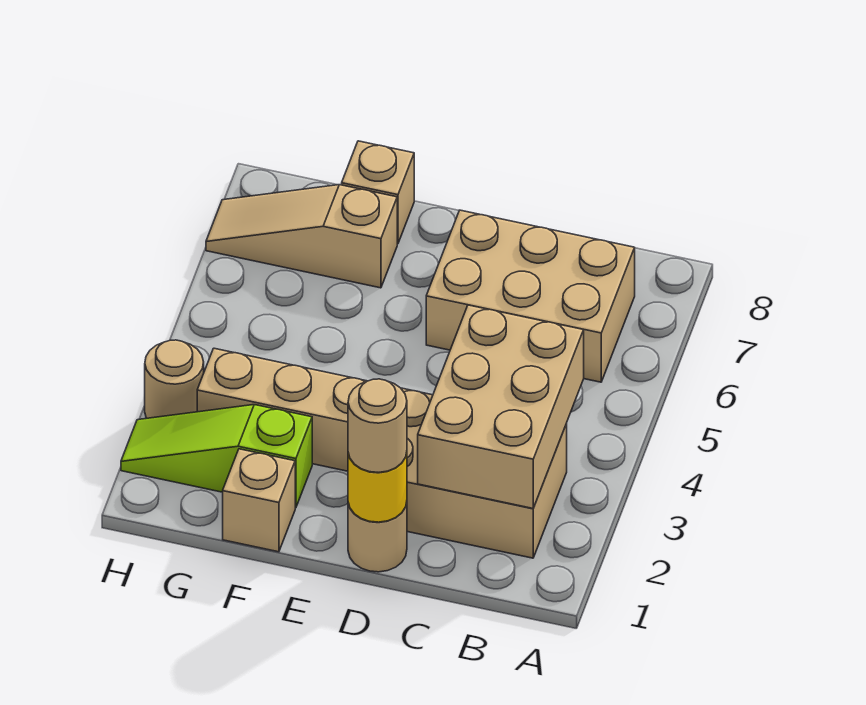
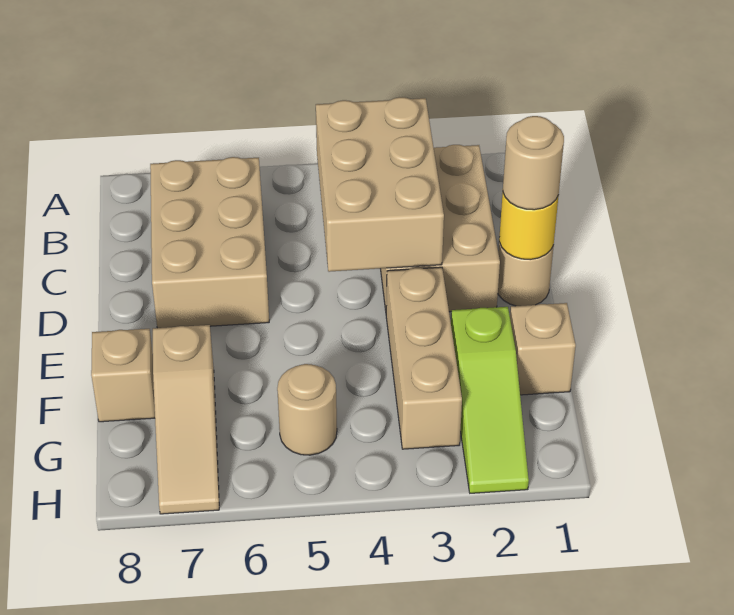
tan 2x3 brick [418,305,584,508] -> tan 2x3 brick turned to [316,97,444,272]
tan 1x1 round brick [145,340,204,418] -> tan 1x1 round brick moved to [277,364,337,455]

